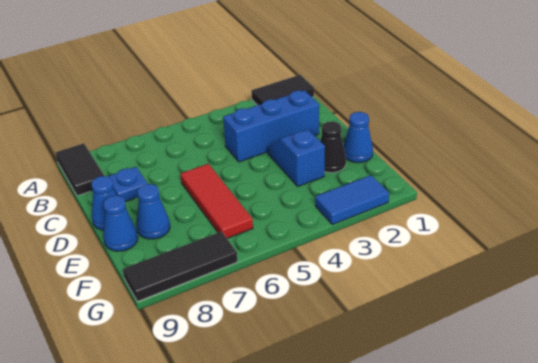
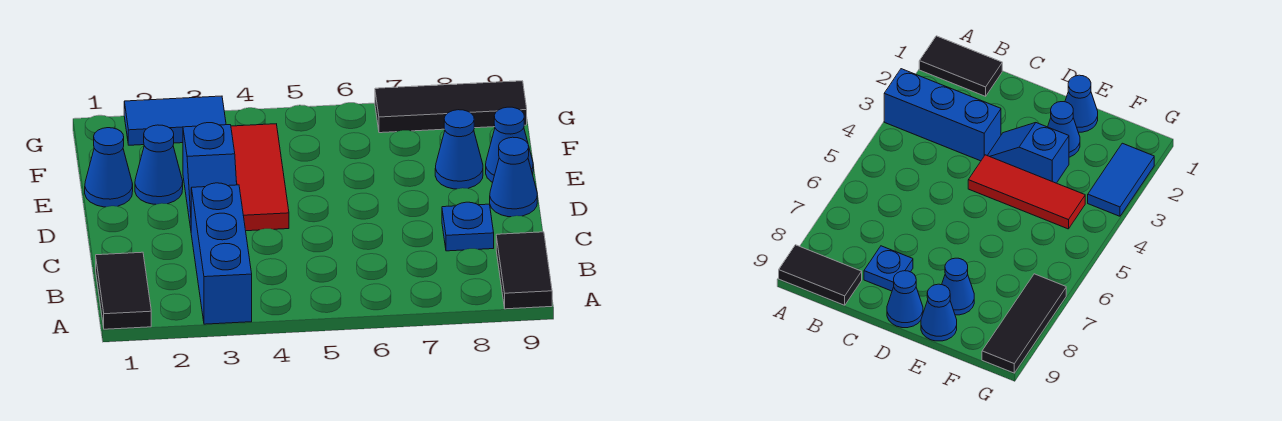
black 1x2 tile [251,75,314,105] -> black 1x2 tile turned to [96,252,151,329]
blue 1x3 brick [223,90,319,162] -> blue 1x3 brick turned to [191,183,252,324]
red 1x3 tile [180,164,253,238] -> red 1x3 tile moved to [231,124,289,231]
black 1x1 cone [320,121,346,173] -> blue 1x1 cone [135,125,183,204]

